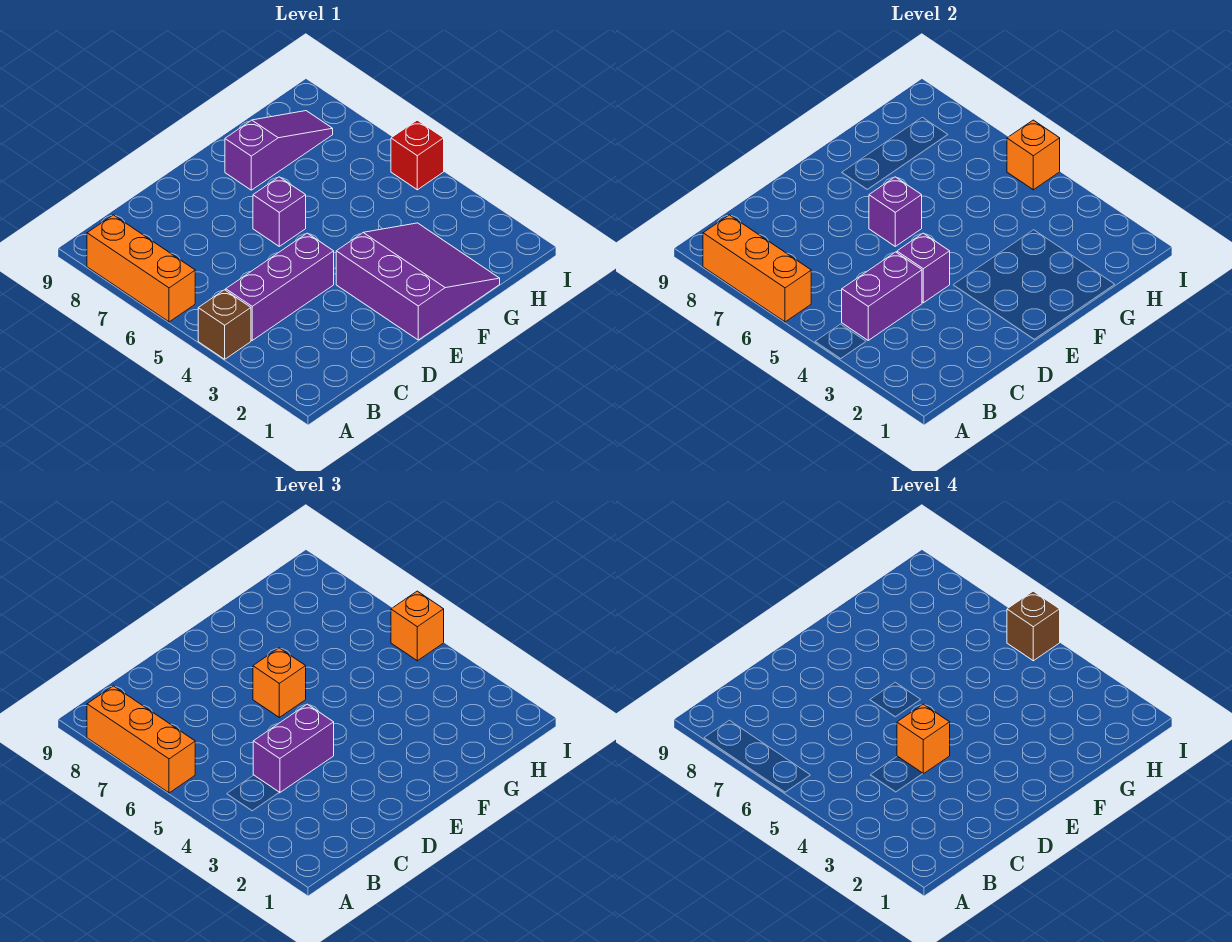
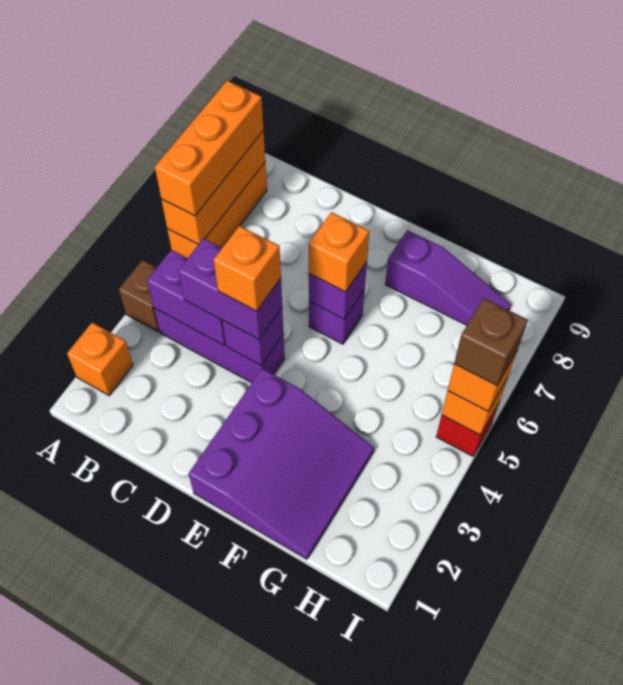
none -> orange 1x1 brick [67,323,133,396]

